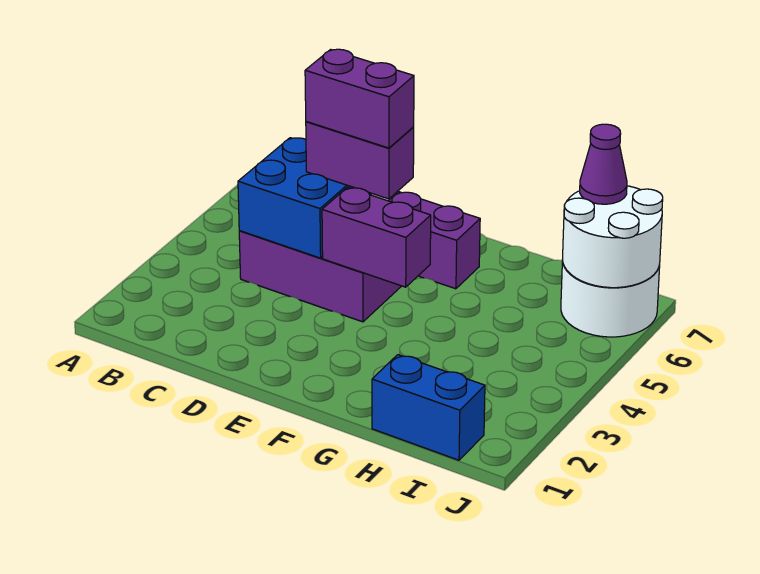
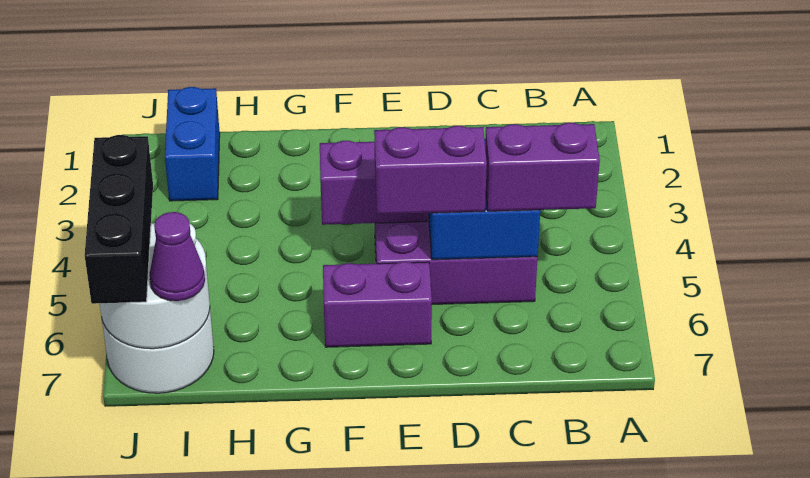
purple 1x2 brick [305,49,414,148] -> purple 1x2 brick moved to [485,123,600,211]
blue 1x2 brick [372,355,485,460] -> blue 1x2 brick turned to [165,87,220,201]
none -> black 1x3 brick [85,135,153,304]

